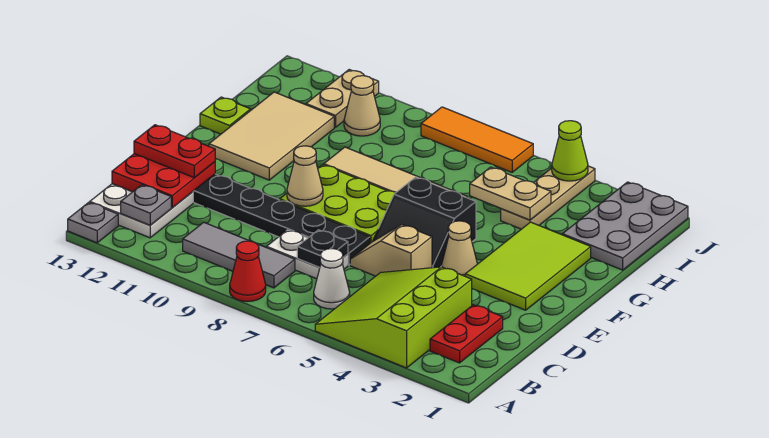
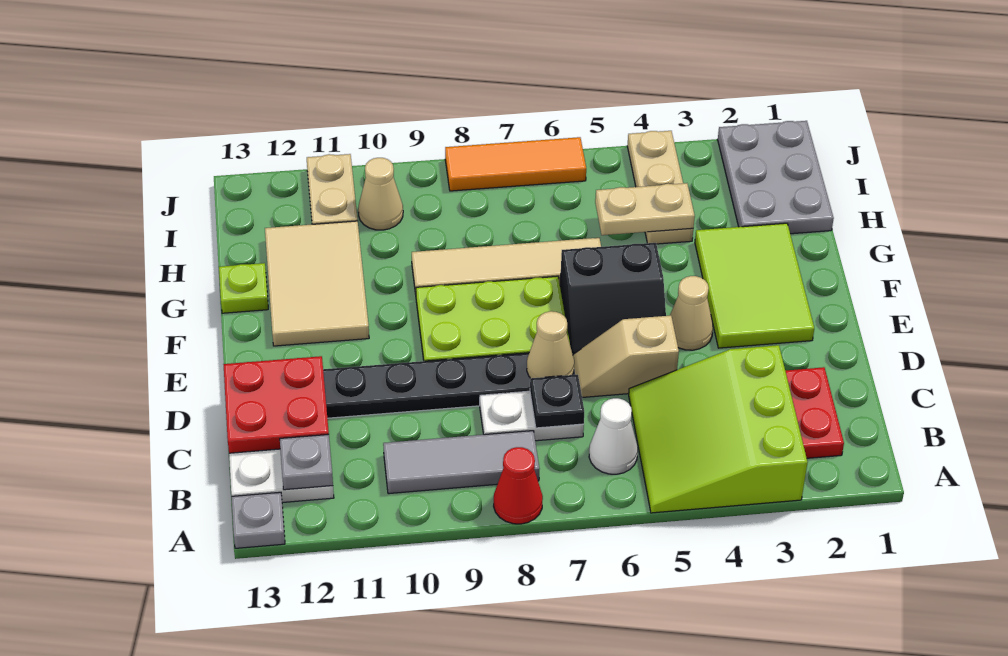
red 1x2 plate [134,125,215,178] -> none
tan 1x1 cone [287,146,323,206] -> tan 1x1 cone moved to [527,311,574,378]
lime 1x1 cone [552,121,588,181] -> none

